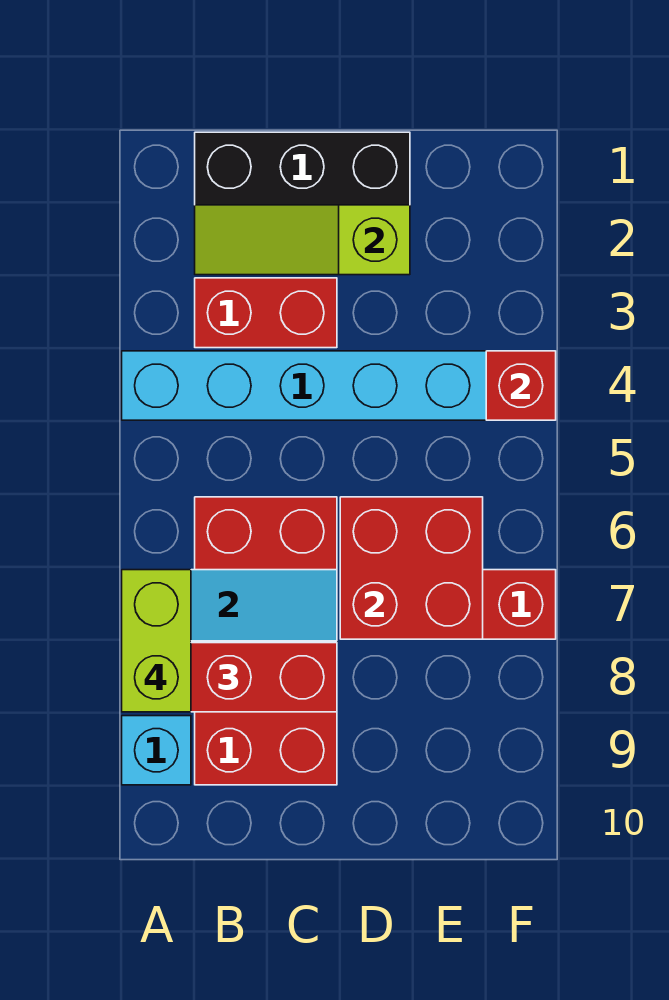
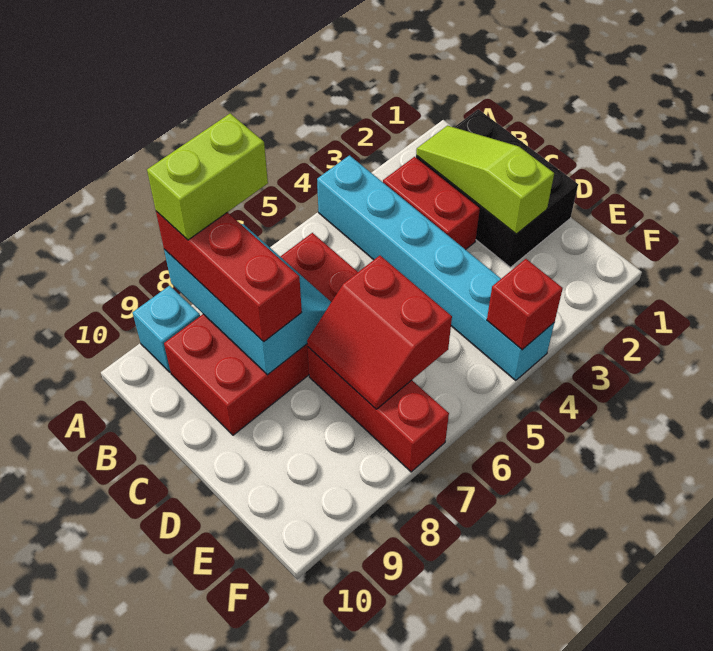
red 2x2 brick [340,497,483,639] -> red 2x2 slope [307,256,452,409]

